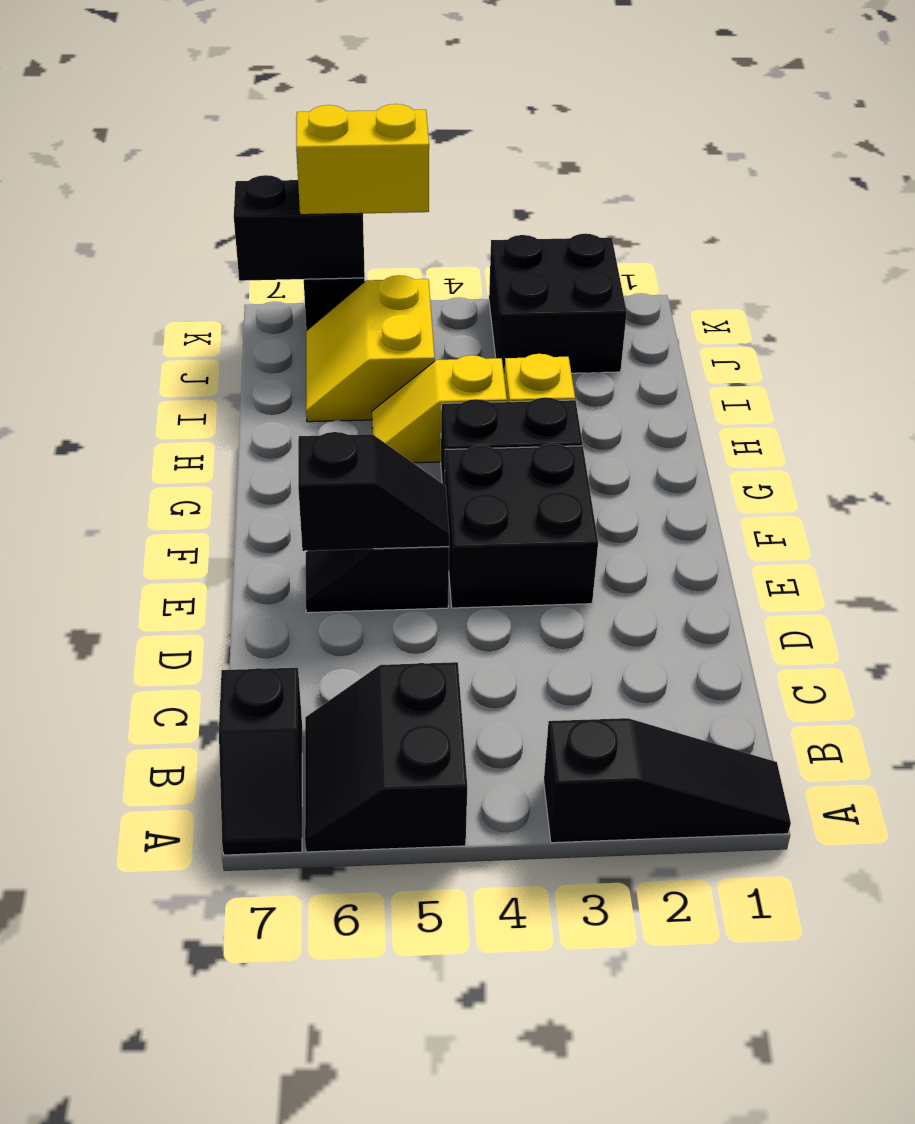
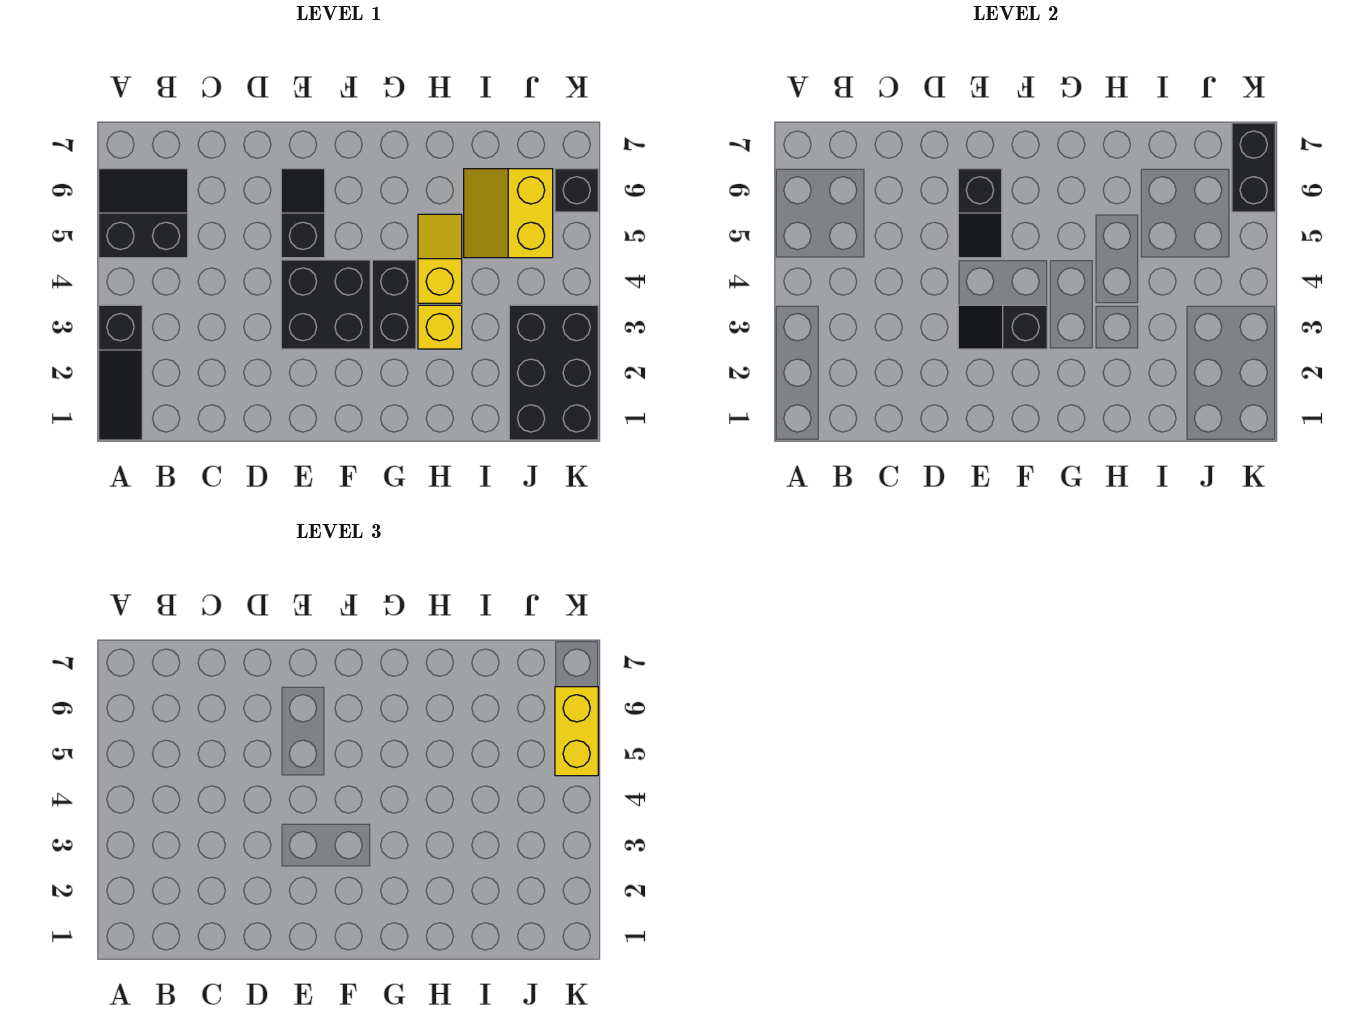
black 1x2 slope [219,668,302,855] -> black 1x2 slope moved to [958,305,1047,349]
yellow 2x2 slope [306,275,435,422] -> yellow 2x2 slope turned to [464,169,553,258]
black 2x2 brick [489,234,627,373] -> black 2x3 brick [509,305,598,440]

